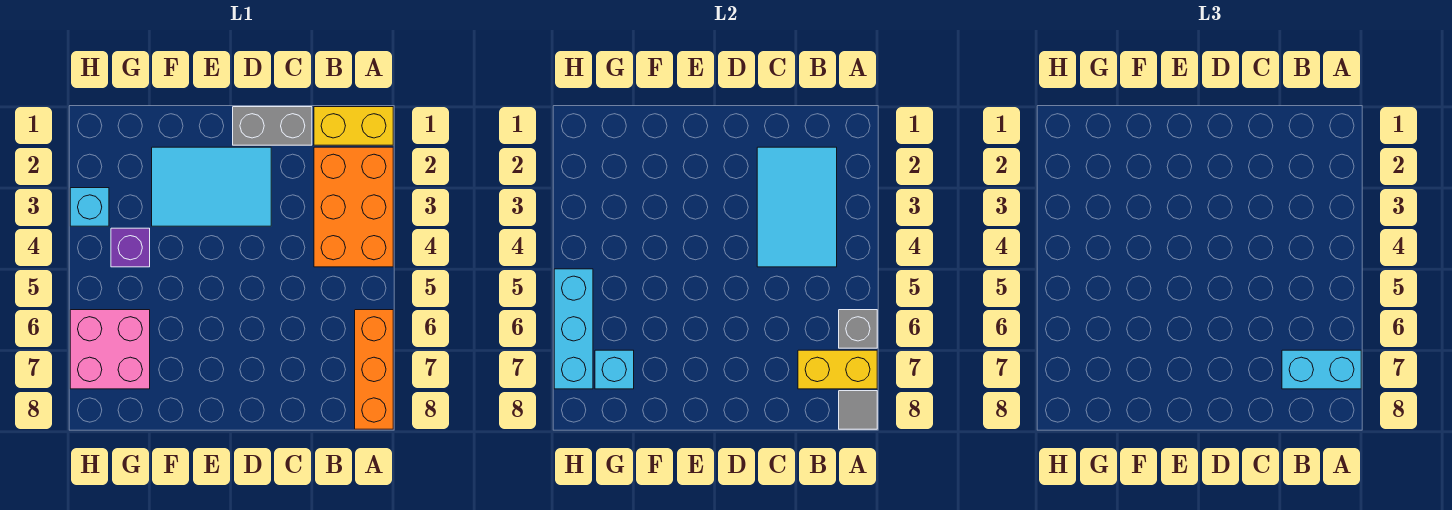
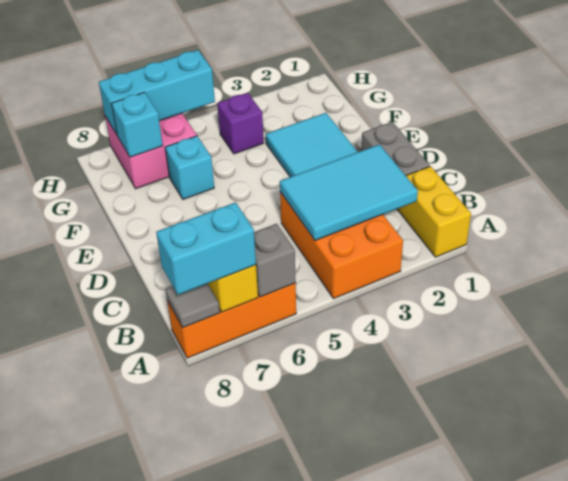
orange 2x3 brick [314,147,393,267] -> orange 2x3 brick turned to [280,192,403,299]
cyan 1x2 brick [1282,350,1361,389] -> cyan 1x2 brick turned to [156,202,256,295]
cyan 1x1 brick [70,188,109,226] -> cyan 1x1 brick moved to [165,136,214,199]

